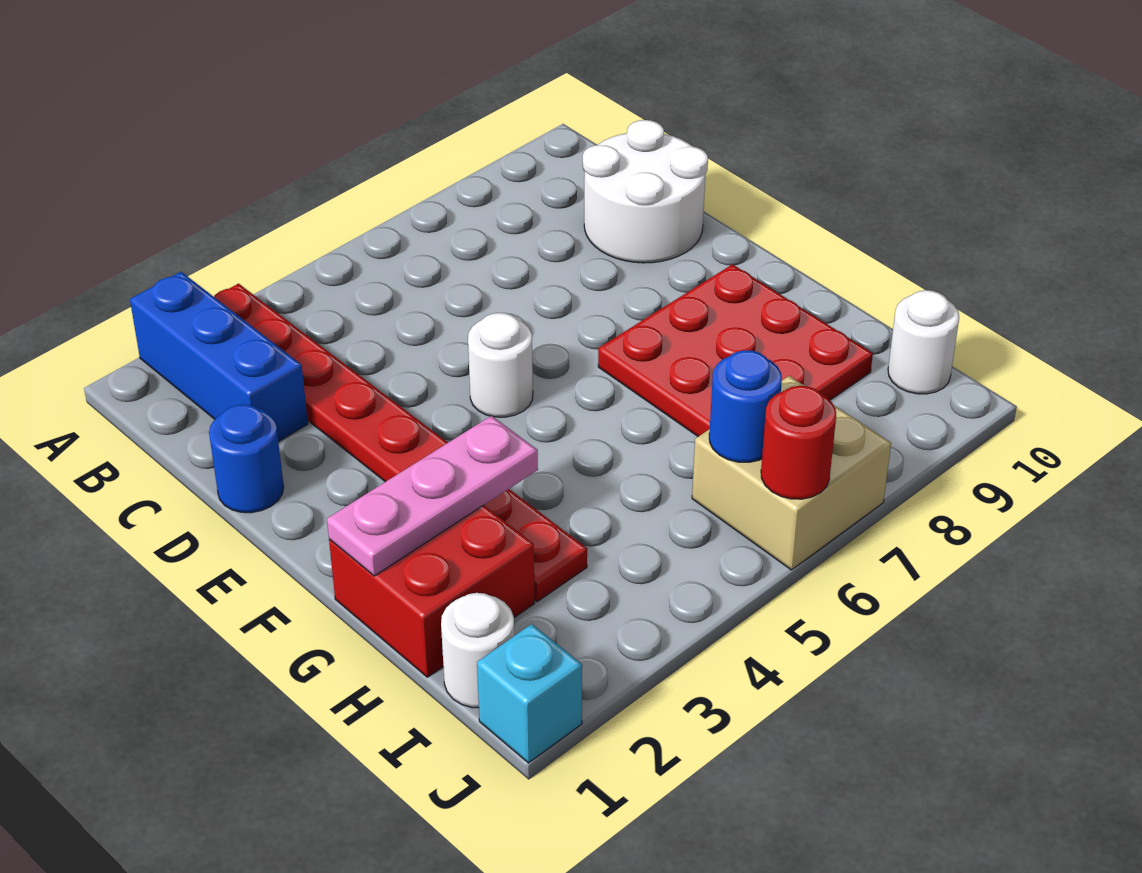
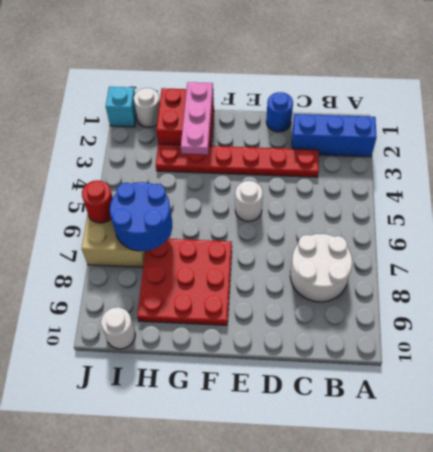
red 1x8 plate [214,284,587,602] -> red 1x6 plate [156,144,319,177]
white 2x2 round brick [583,120,708,263] -> white 2x2 round brick moved to [290,234,352,302]
blue 1x1 round brick [709,350,782,462] -> blue 2x2 round brick [110,182,172,251]

